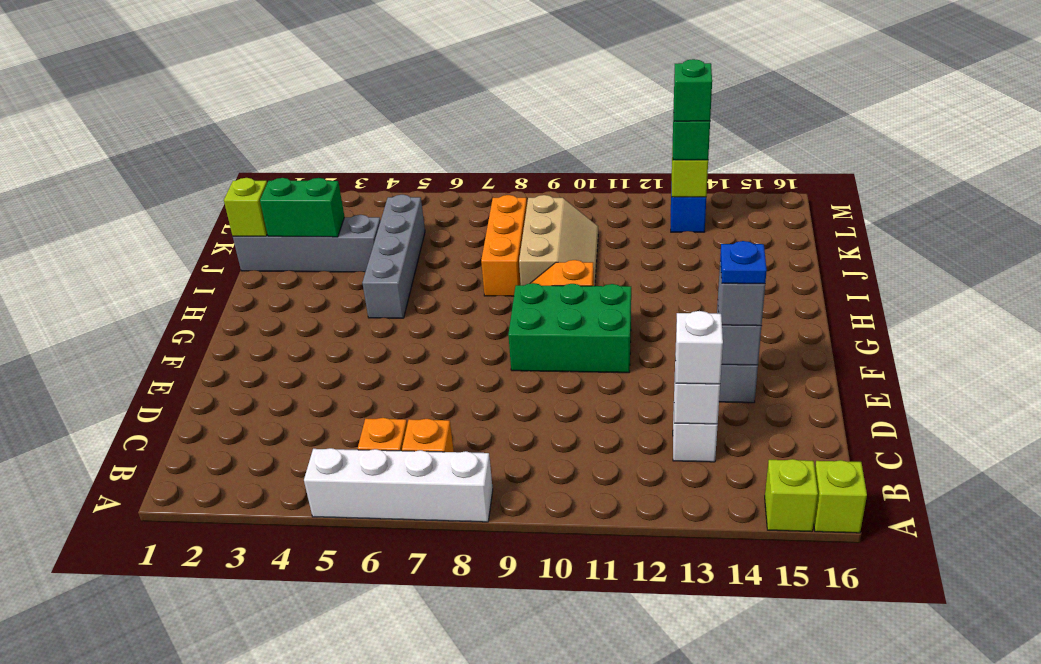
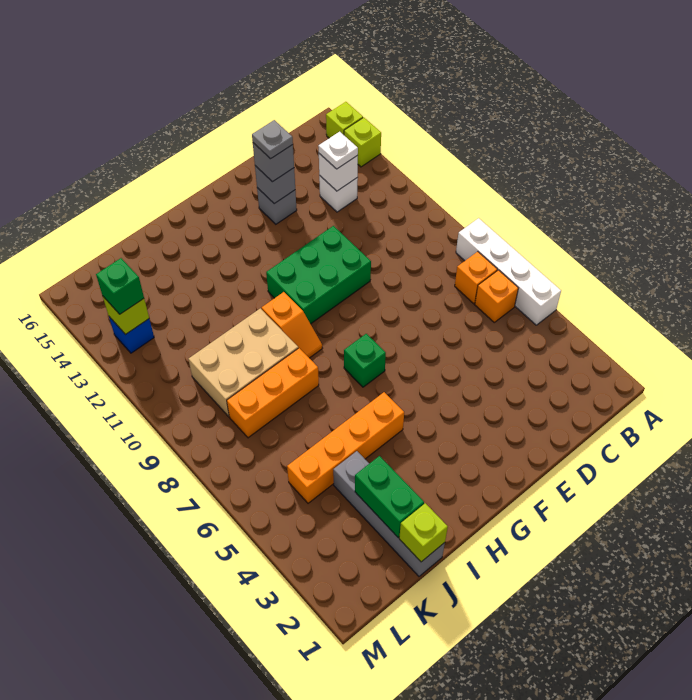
lime 1x1 brick [814,460,867,533] -> lime 1x1 brick moved to [344,117,381,167]
white 1x1 brick [675,311,723,384] -> white 1x1 plate [318,132,358,169]
blue 1x1 plate [720,241,767,284] -> grey 1x1 plate [252,120,293,159]
green 2x3 brick [508,283,631,373] -> green 2x3 brick turned to [266,226,371,324]
grey 1x4 brick [362,195,425,318] -> orange 1x4 brick [287,392,404,503]
tan 2x3 slope [519,195,598,286] -> tan 2x3 brick [188,308,298,417]
green 1x1 brick [674,59,712,121] -> green 1x1 brick moved to [344,334,386,387]

